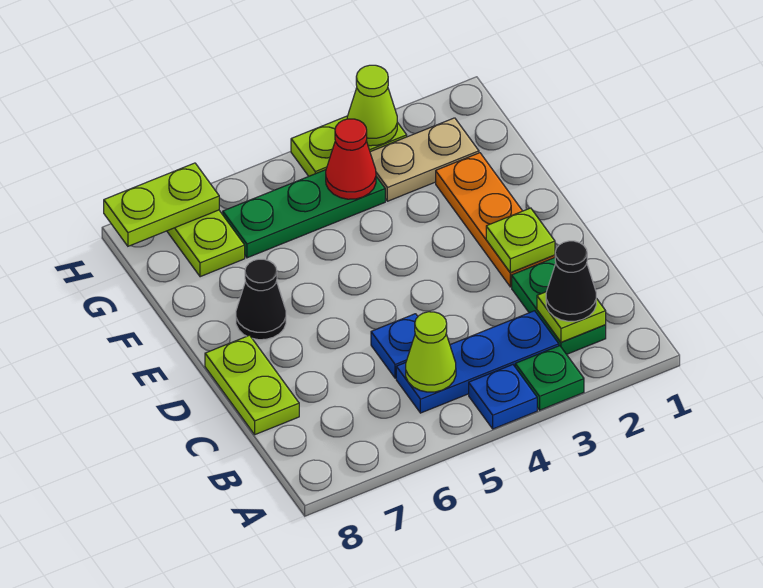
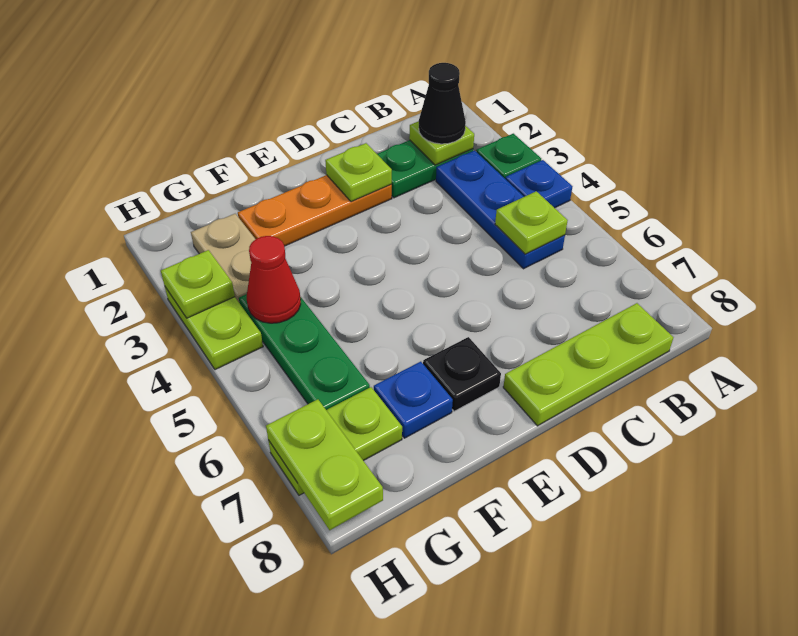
lime 1x1 cone [406,312,456,392] -> lime 1x1 plate [495,191,568,254]
blue 1x1 plate [371,314,418,378] -> blue 1x1 plate moved to [374,362,453,438]
lime 1x2 plate [205,335,299,435] -> lime 1x3 plate [503,303,673,426]
black 1x1 cone [236,259,286,340] -> black 1x1 plate [423,337,501,411]
lime 1x1 cone [347,65,397,146] -> lime 1x1 plate [161,250,235,318]

